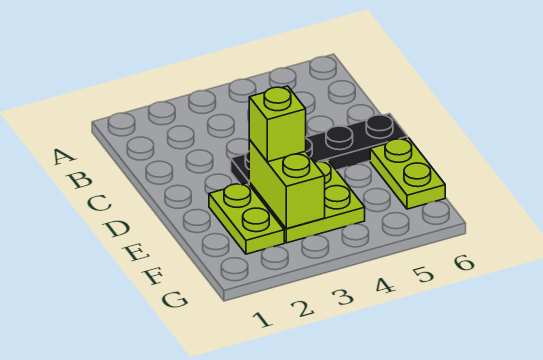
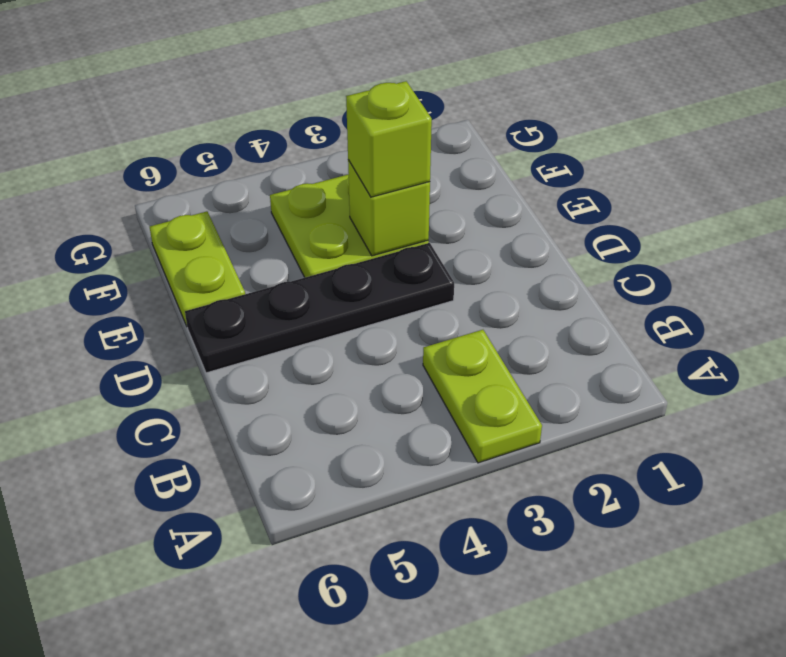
lime 1x2 plate [209,183,284,254] -> lime 1x2 plate moved to [423,330,542,463]
lime 1x2 brick [249,140,325,229] -> lime 1x1 brick [348,160,430,256]

